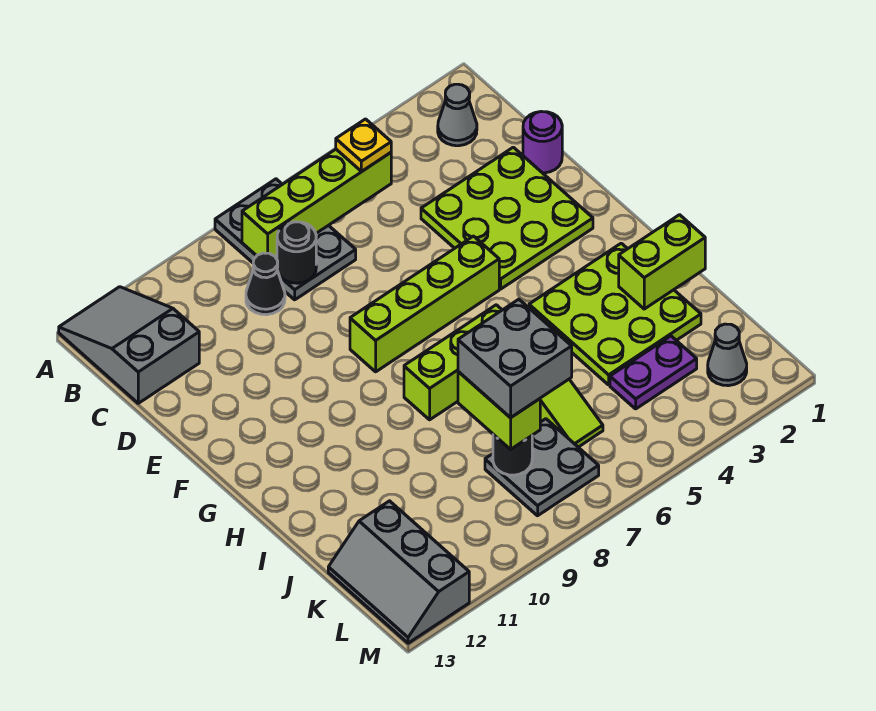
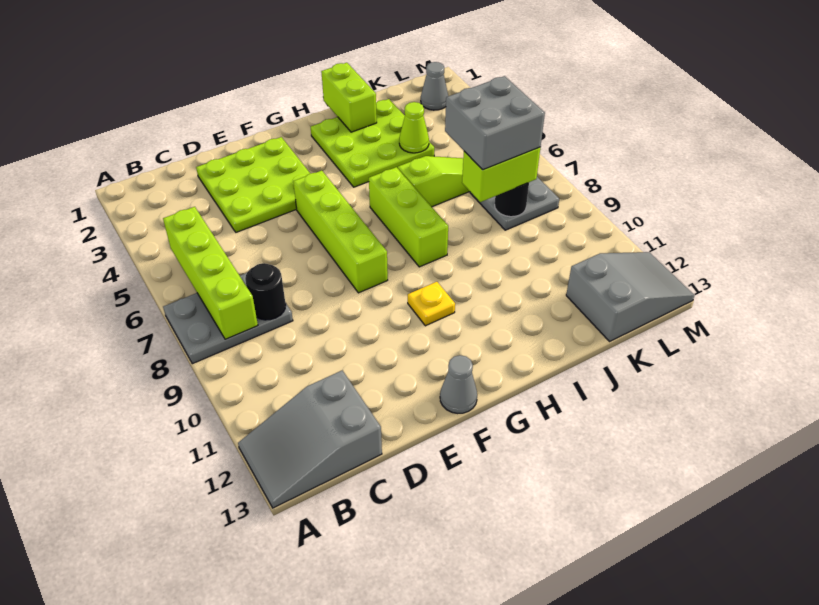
grey 1x1 cone [438,84,477,146] -> grey 1x1 cone moved to [440,355,477,413]
yellow 1x1 plate [336,119,391,171] -> yellow 1x1 plate moved to [408,282,455,326]
black 1x1 cone [246,253,285,315] -> none
purple 1x1 round brick [523,112,562,173] -> none
none -> lime 1x1 cone [399,102,429,153]
purple 1x2 plate [610,336,697,409] -> none
grey 2x3 slope [328,501,469,643] -> grey 2x3 slope turned to [566,252,694,341]

